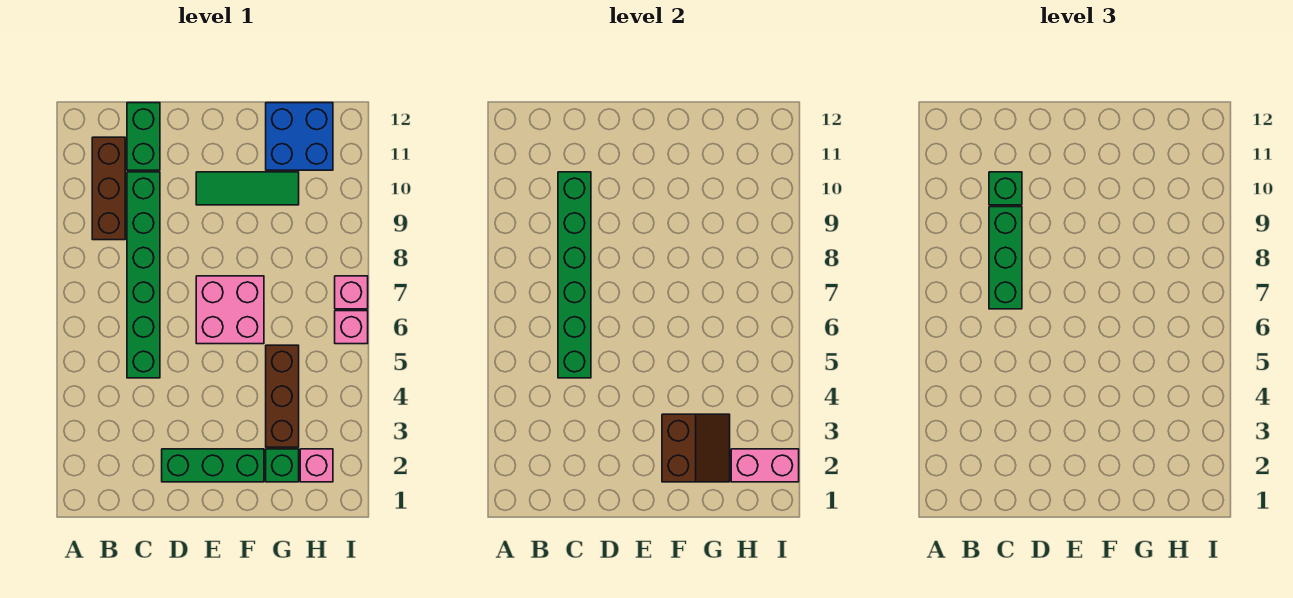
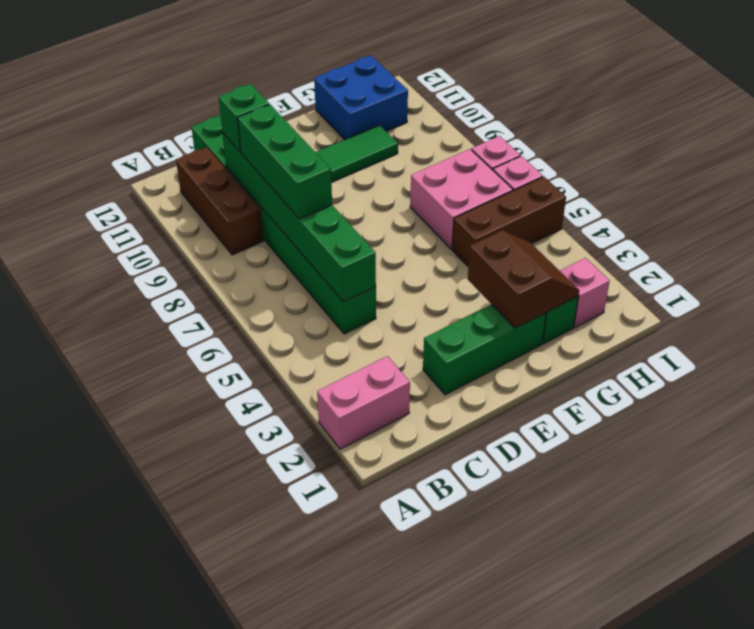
pink 2x2 brick [196,276,264,344] -> pink 2x2 brick moved to [410,149,513,249]
brown 1x3 brick [266,345,299,447] -> brown 1x3 brick turned to [452,177,566,267]
pink 1x2 brick [731,449,799,482] -> pink 1x2 brick moved to [317,356,410,449]

